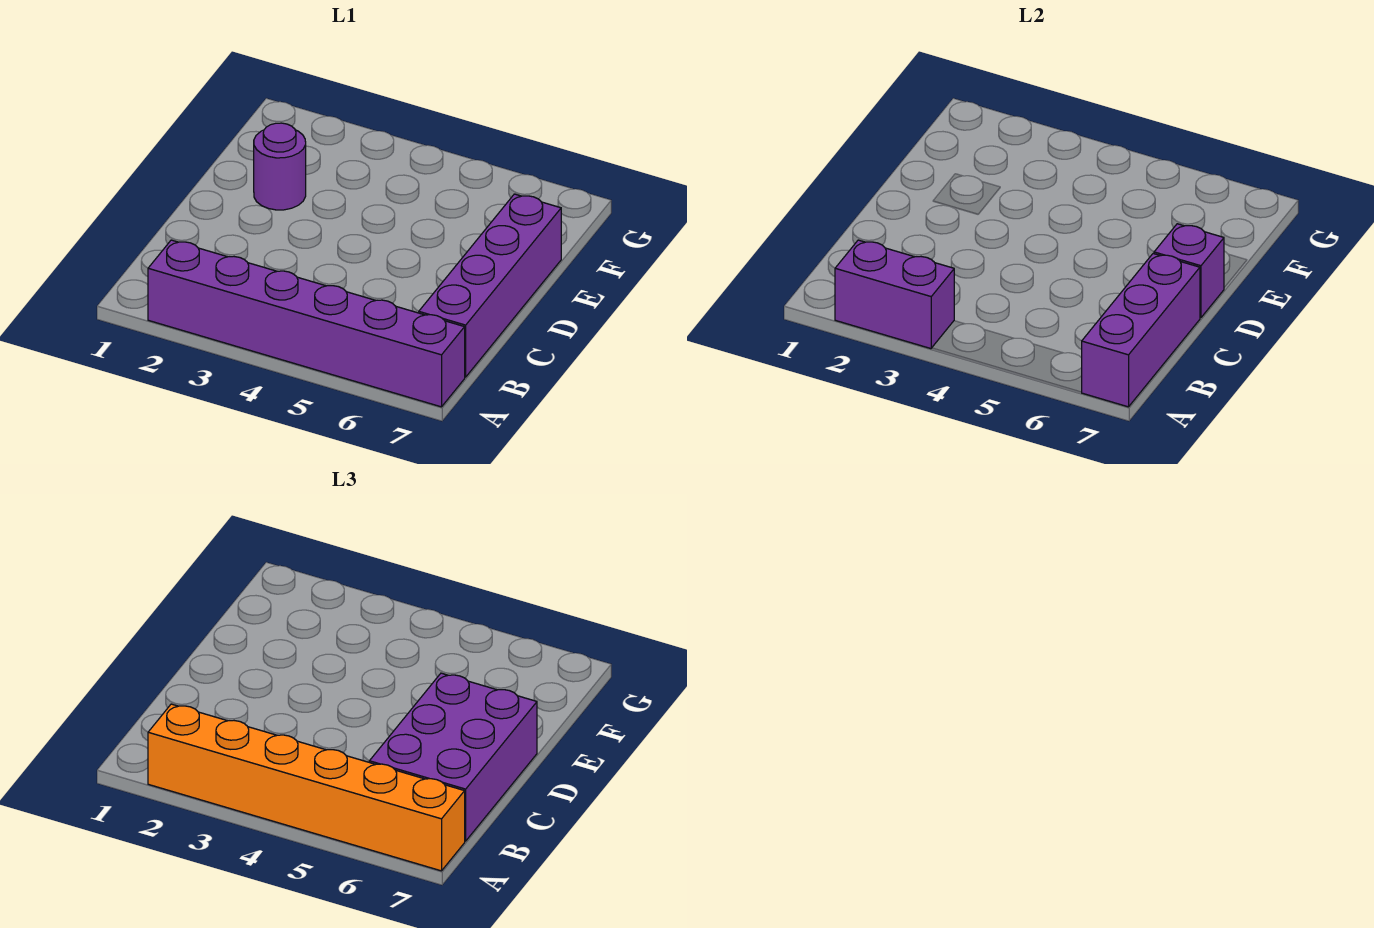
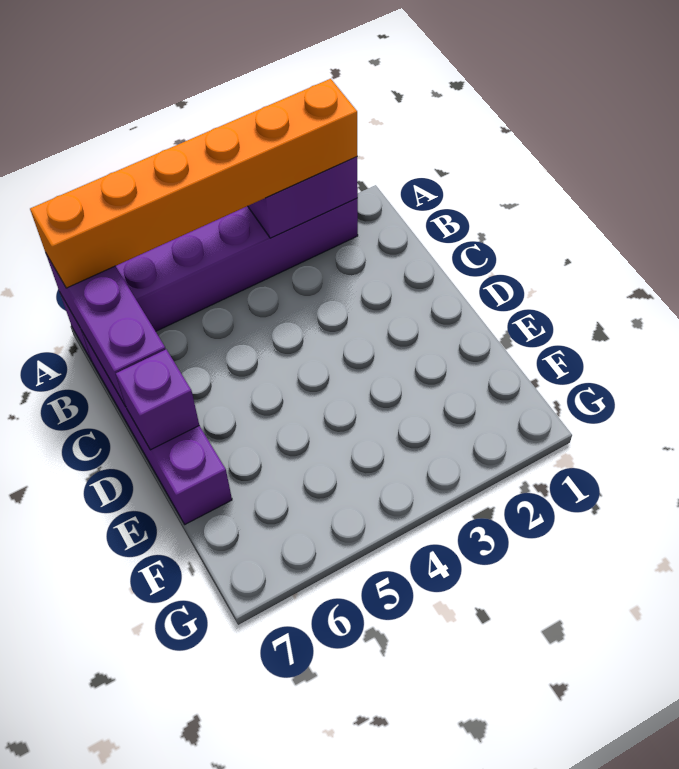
purple 2x3 brick [369,673,537,841] -> none
purple 1x1 round brick [254,123,306,210] -> none

